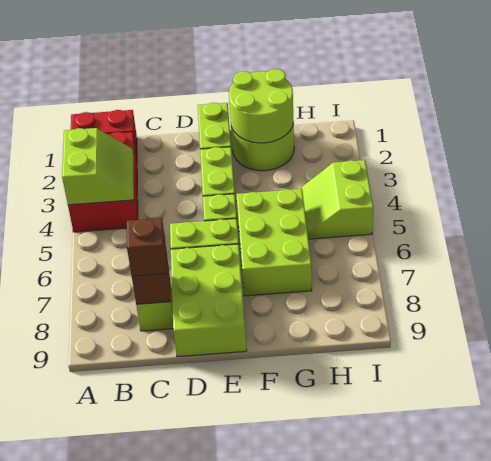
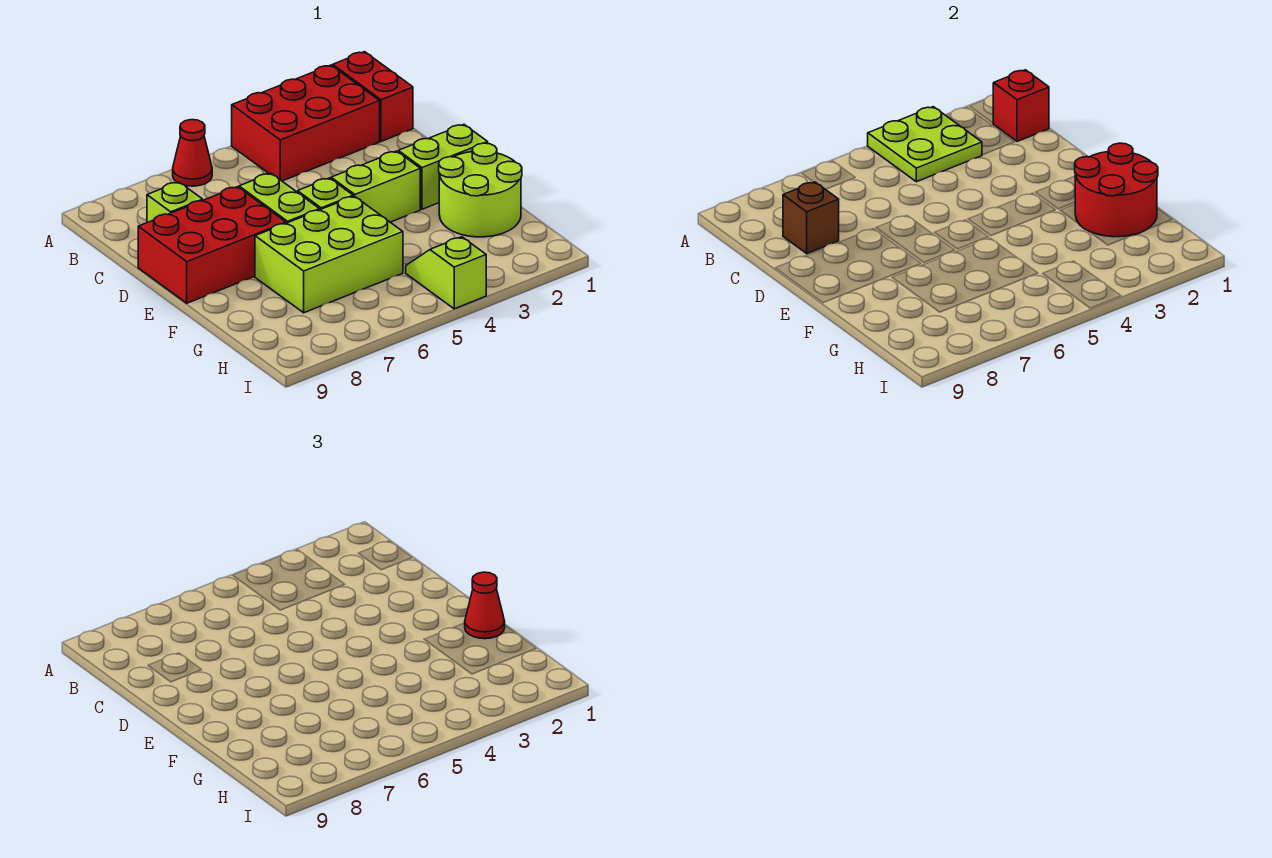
lime 2x2 slope [62,128,134,205] -> lime 2x2 plate [868,107,982,182]
none -> red 1x1 cone [173,120,212,186]
none -> red 1x1 brick [993,70,1049,141]
brown 1x1 brick [127,218,167,276] -> none
lime 2x3 brick [171,244,247,357] -> red 2x3 brick [138,187,286,303]
lime 2x2 round brick [229,69,293,143] -> red 2x2 round brick [1075,143,1158,237]
none -> red 1x1 cone [465,572,505,639]
lime 2x2 slope [301,160,373,239] -> lime 1x2 slope [406,237,486,309]

